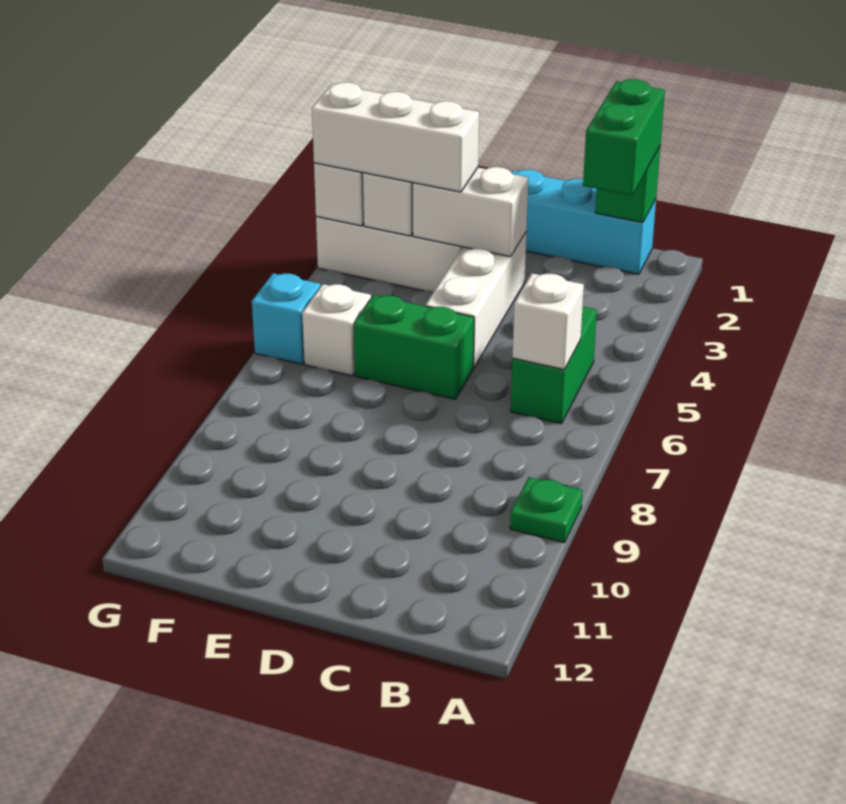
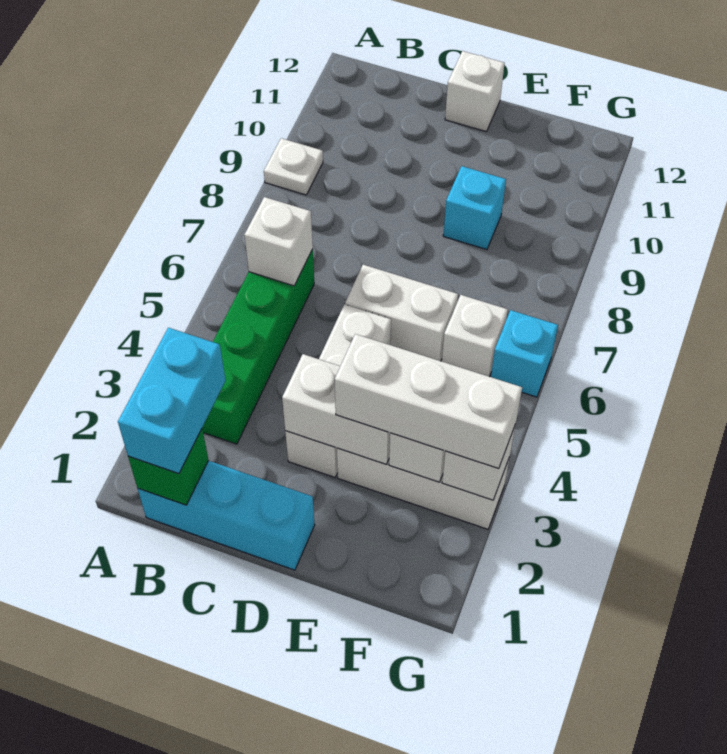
green 1x1 plate [510,477,583,543] -> white 1x1 plate [264,138,323,195]
green 1x2 brick [583,79,665,195] -> cyan 1x2 brick [118,328,226,474]
green 1x2 brick [511,307,597,424] -> green 1x4 brick [202,250,314,444]
green 1x2 brick [354,295,474,399] -> white 1x2 brick [345,265,458,361]
none -> white 1x1 brick [445,51,505,132]
none -> cyan 1x1 brick [443,166,506,250]

